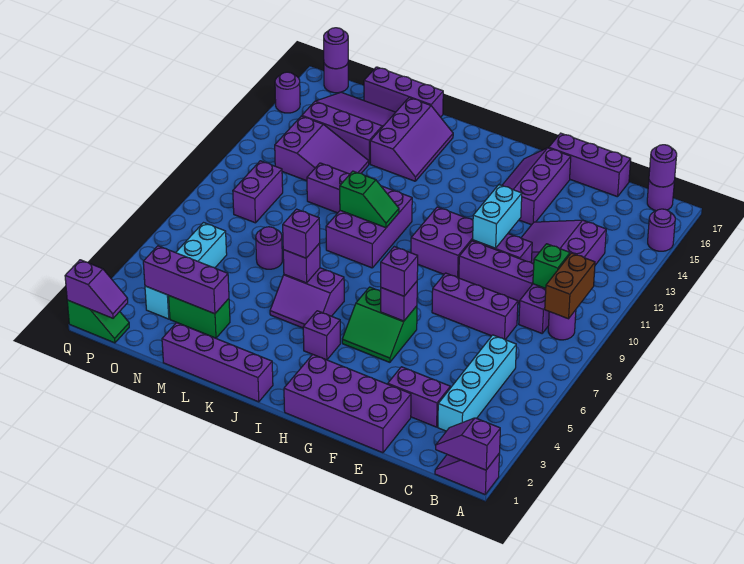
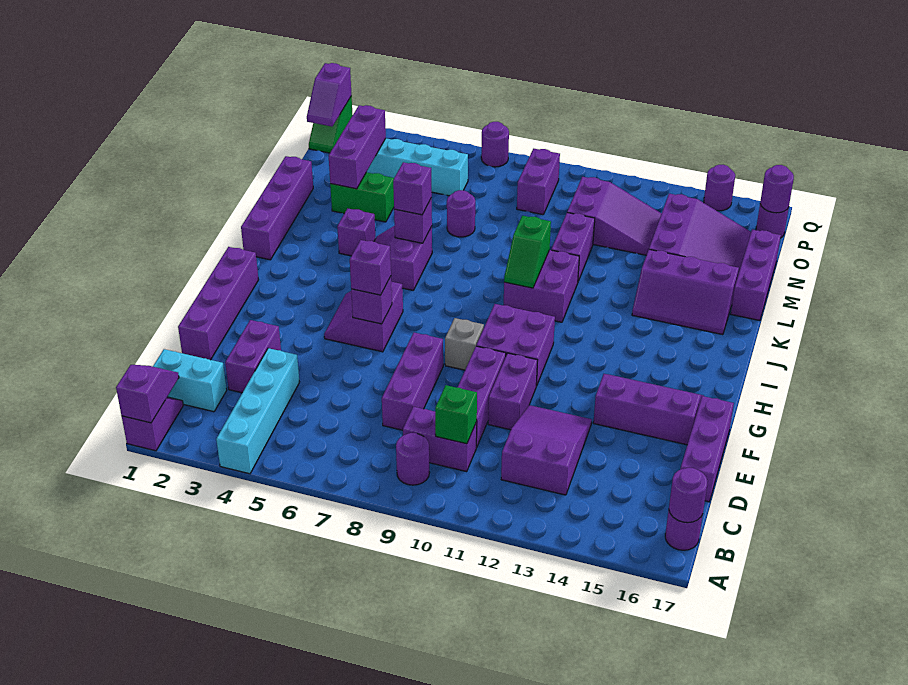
purple 1x1 round brick [648,209,675,251] -> purple 1x1 round brick moved to [481,122,509,167]
brown 1x2 brick [545,253,595,319] -> none
cyan 1x4 brick [438,335,516,431] -> cyan 1x4 brick turned to [216,348,299,474]
purple 2x4 brick [284,354,411,453] -> purple 1x4 brick [178,247,258,360]
cyan 1x2 brick [473,185,522,248] -> cyan 1x2 brick moved to [153,349,227,412]
green 2x2 slope [342,287,417,362] -> purple 2x2 slope [324,282,403,352]
none -> grey 1x1 brick [445,318,484,370]
purple 1x1 brick [303,311,340,360] -> purple 1x1 brick moved to [337,208,375,256]
purple 2x3 brick [326,186,412,268] -> purple 2x2 brick [504,250,579,322]
green 1x2 brick [169,296,230,338] -> green 1x2 brick turned to [330,172,394,222]
purple 2x3 slope [275,116,369,181] -> purple 2x3 slope turned to [567,177,662,255]
purple 1x2 brick [233,161,283,223] -> purple 1x2 brick turned to [517,149,560,215]

